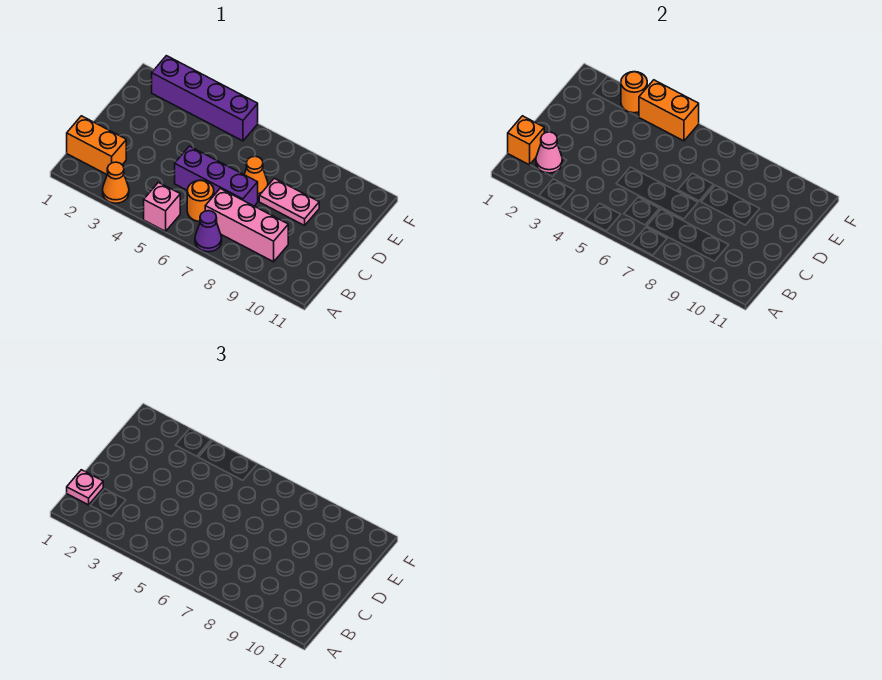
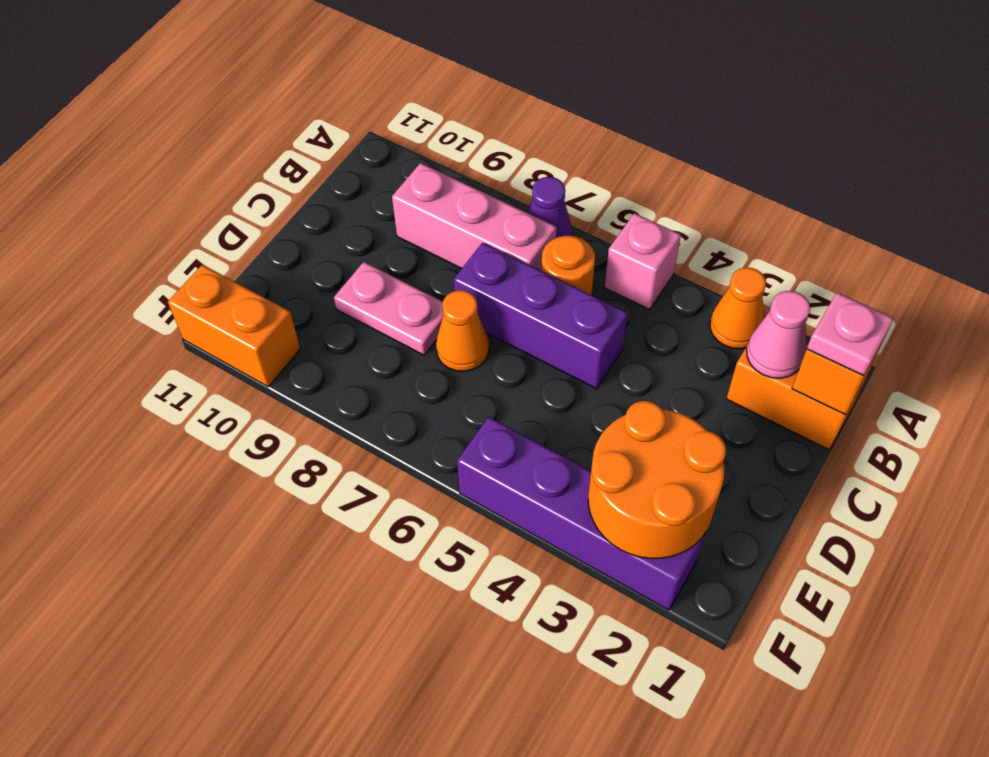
orange 1x1 round brick [621,72,647,113] -> orange 2x2 round brick [588,401,726,558]
orange 1x2 brick [639,80,699,141] -> orange 1x2 brick moved to [168,265,300,387]

